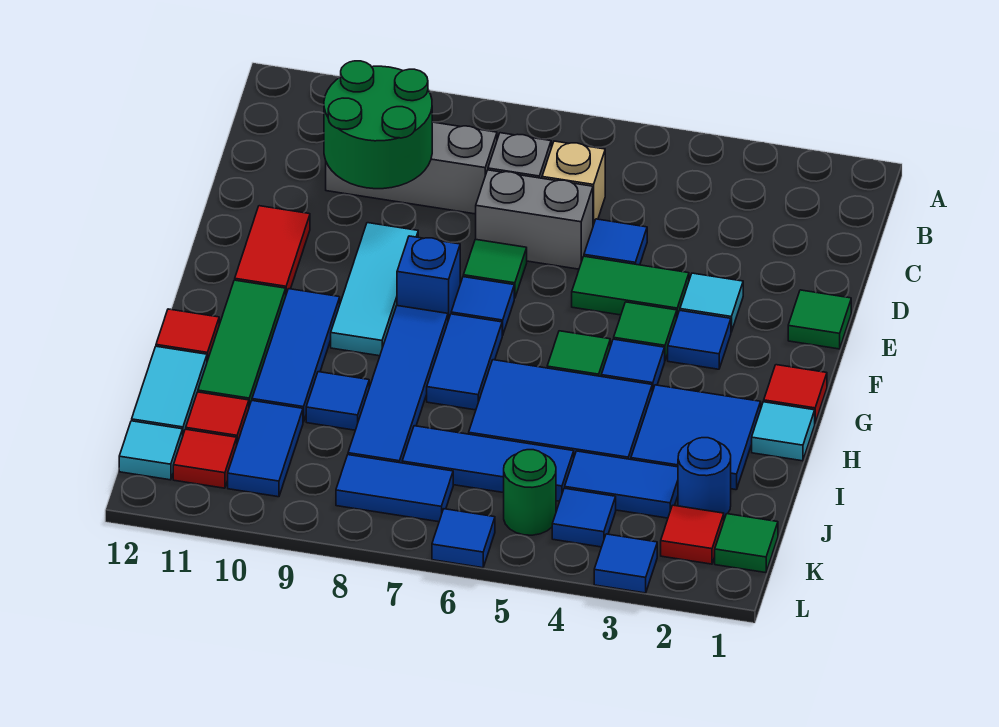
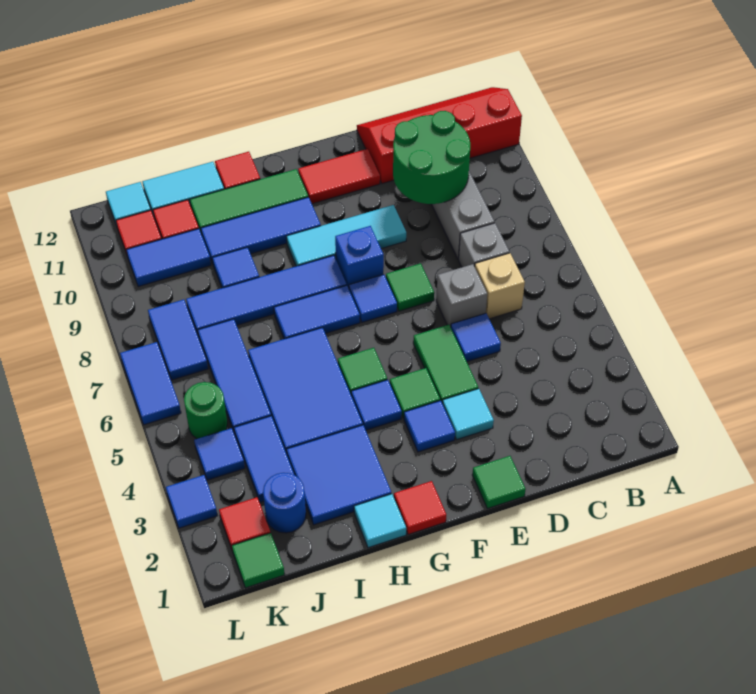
none -> red 2x4 slope [357,87,522,184]
grey 1x2 brick [476,170,593,269] -> grey 1x1 brick [436,264,487,327]
blue 1x1 tile [432,509,495,568] -> blue 1x2 tile [120,342,181,425]

